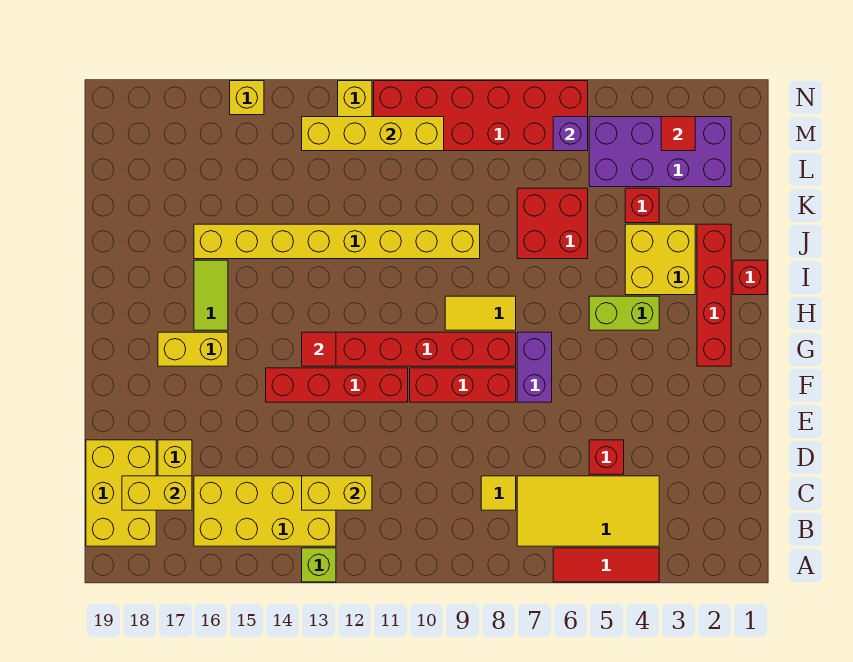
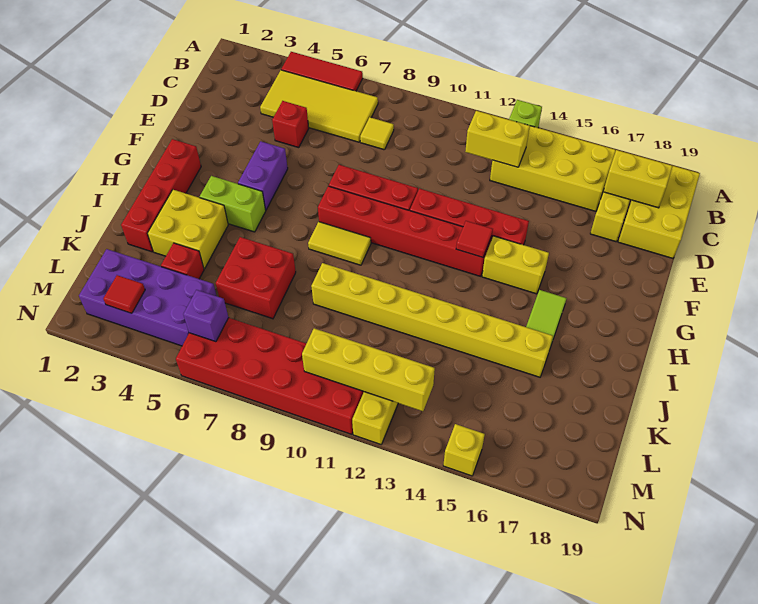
purple 1x2 brick [517,332,552,402] -> purple 1x2 brick moved to [238,141,288,210]
yellow 1x2 brick [158,332,228,366] -> yellow 1x2 brick moved to [482,236,549,294]
red 1x1 brick [733,260,767,295] -> none

